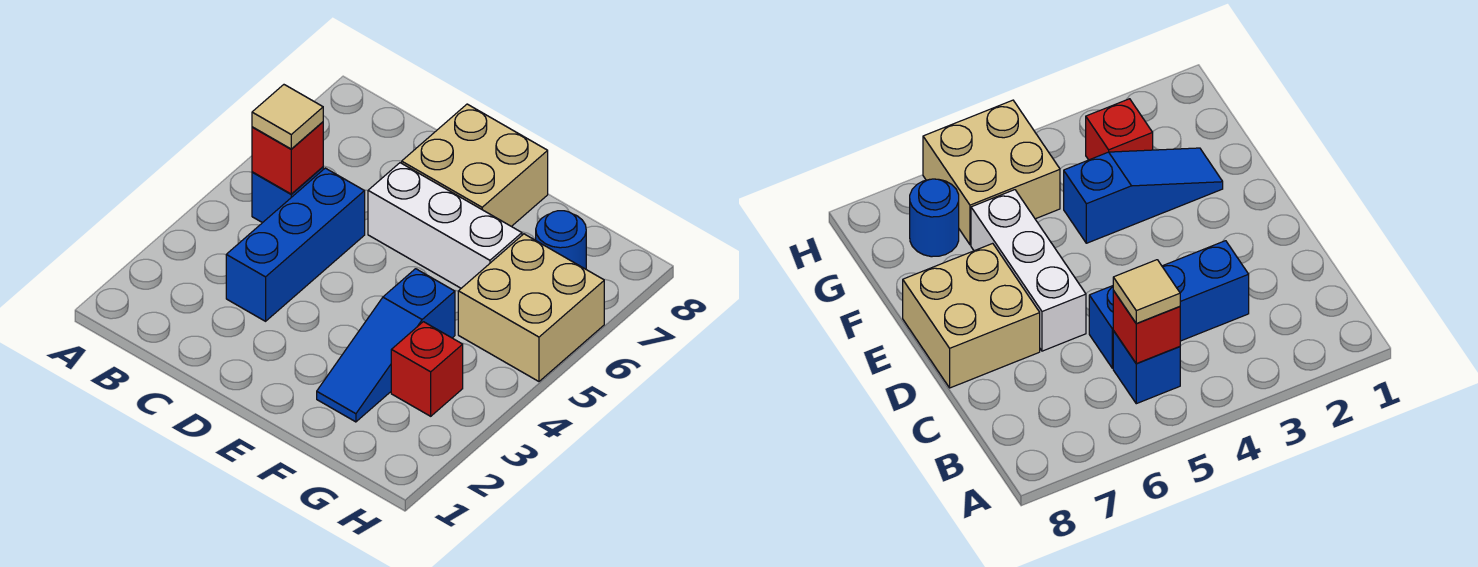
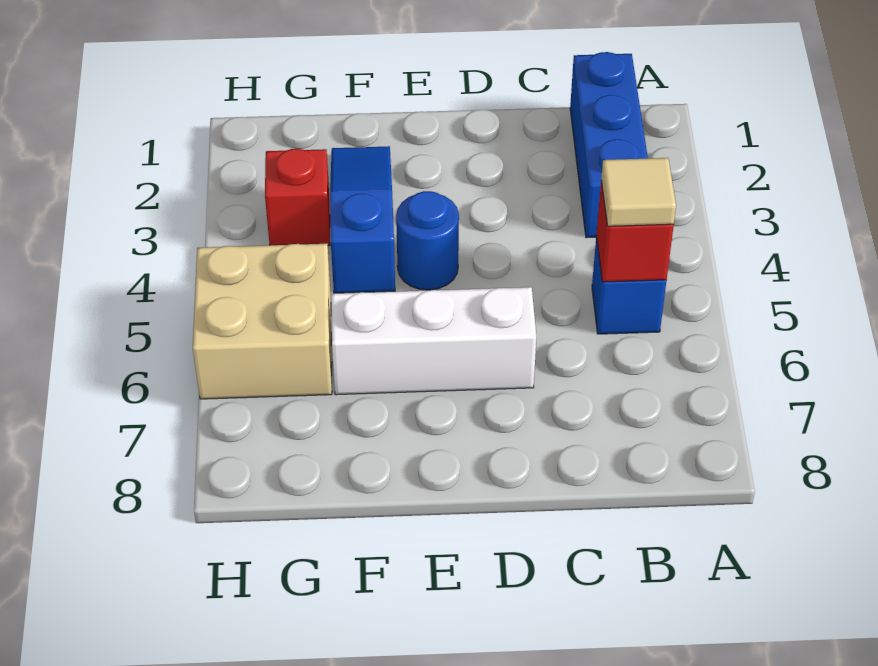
blue 1x3 brick [226,168,365,321] -> blue 1x3 brick moved to [570,52,648,238]
tan 2x2 brick [402,104,548,226] -> none
blue 1x1 round brick [536,211,586,269] -> blue 1x1 round brick moved to [396,191,459,290]

